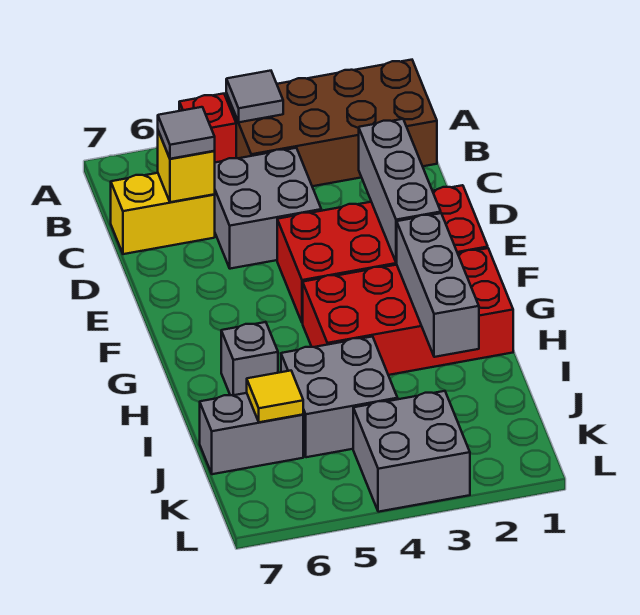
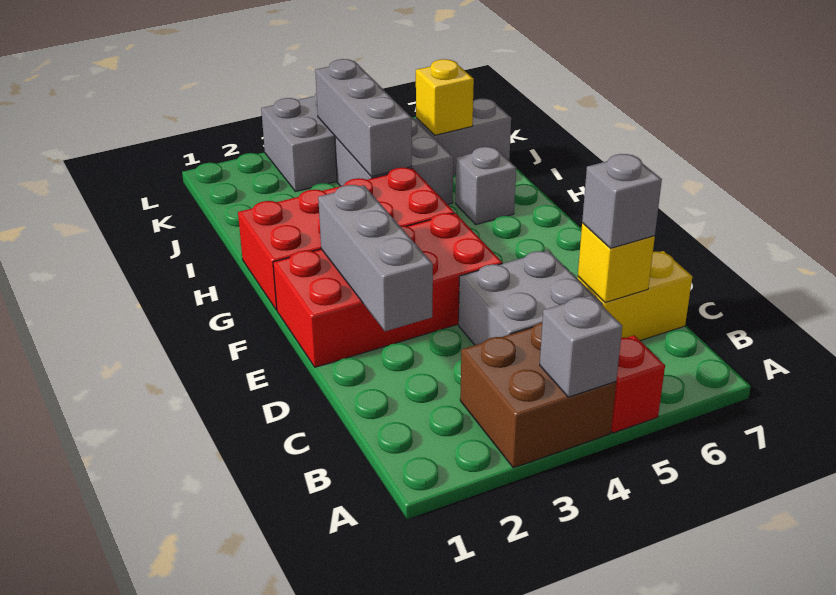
brown 2x4 brick [226,60,437,186] -> brown 2x2 brick [460,322,616,468]
grey 1x1 tile [226,71,283,122] -> grey 1x1 brick [540,295,622,397]
grey 1x1 tile [158,107,215,159] -> grey 1x1 brick [582,154,662,248]
grey 1x3 brick [397,213,479,357] -> grey 1x3 brick moved to [315,59,412,177]
yellow 1x1 tile [247,371,303,422] -> yellow 1x1 brick [416,59,474,135]

